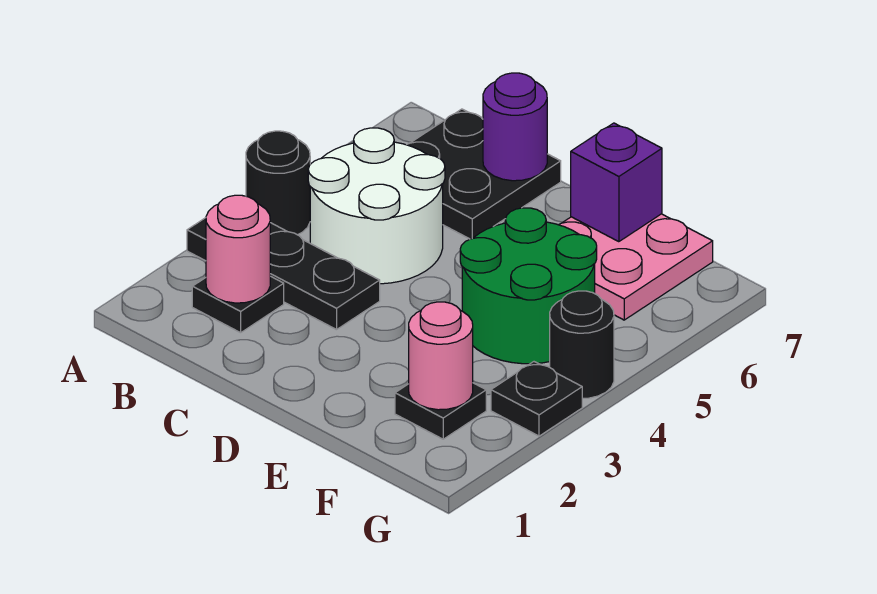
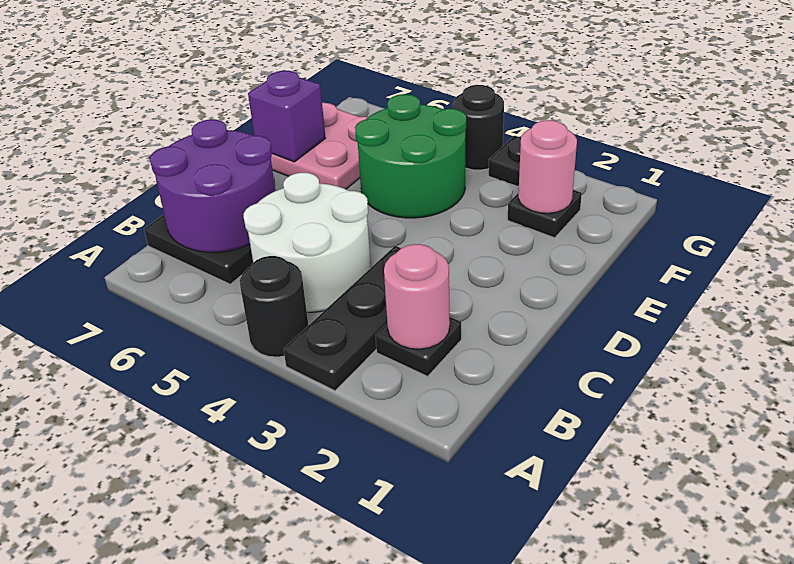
purple 1x1 round brick [483,73,547,181] -> purple 2x2 round brick [150,119,275,252]

